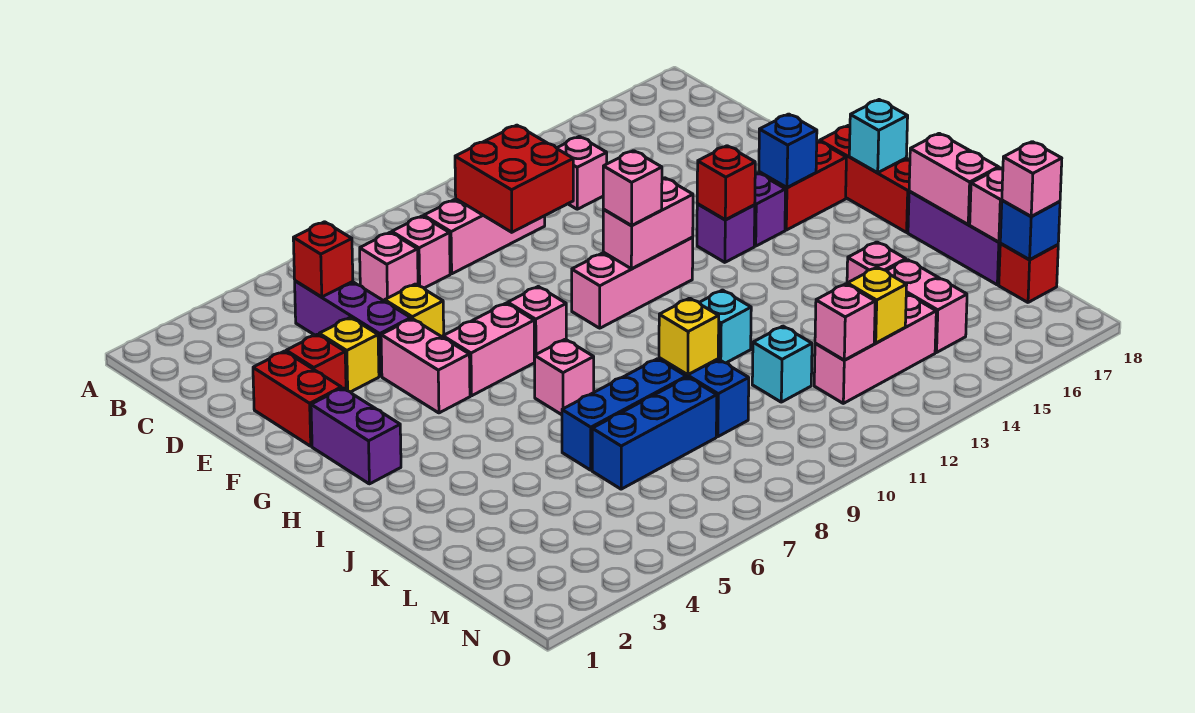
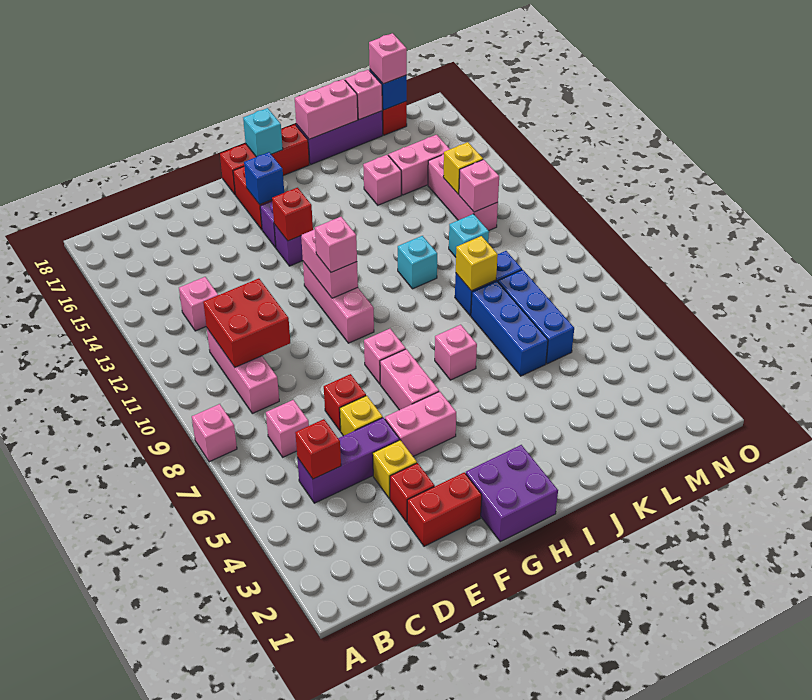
pink 1x1 brick [392,216,450,288] -> pink 1x1 brick moved to [192,404,237,462]
none -> red 1x1 brick [324,374,366,431]
purple 1x2 brick [311,388,401,484] -> purple 2x2 brick [466,445,558,542]

